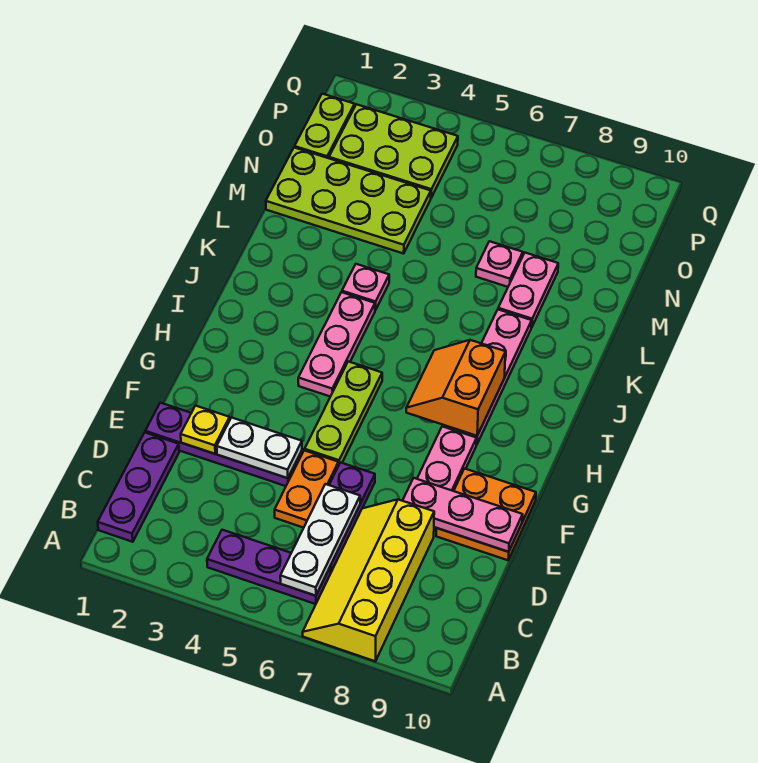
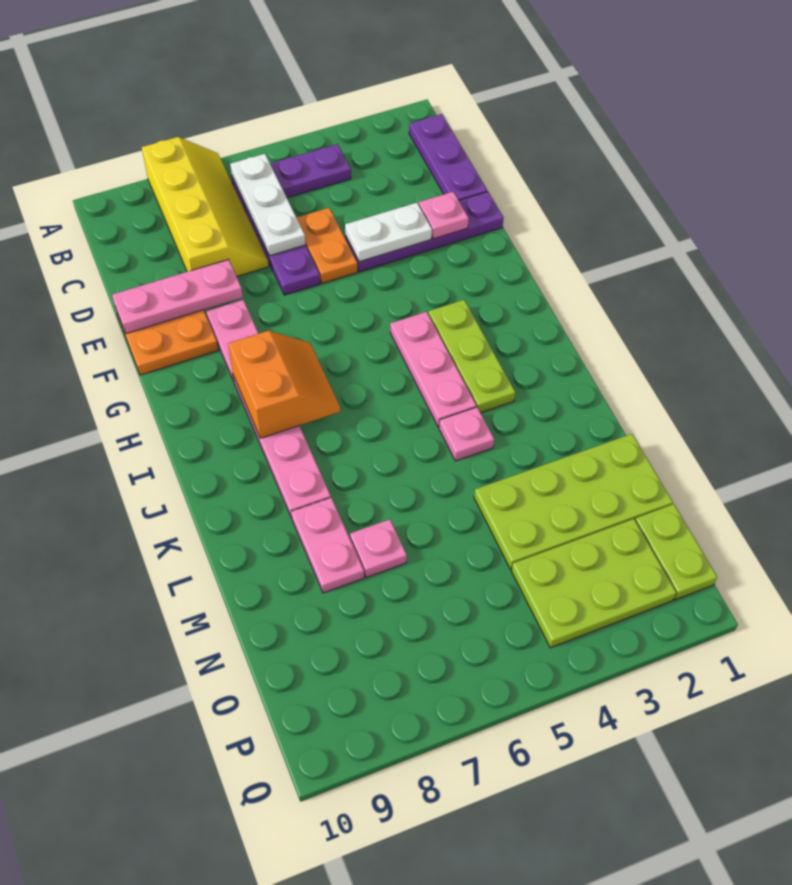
yellow 1x1 plate [181,406,230,454] -> pink 1x1 plate [419,192,469,239]
lime 1x3 plate [305,362,382,464] -> lime 1x3 plate moved to [428,300,515,413]

